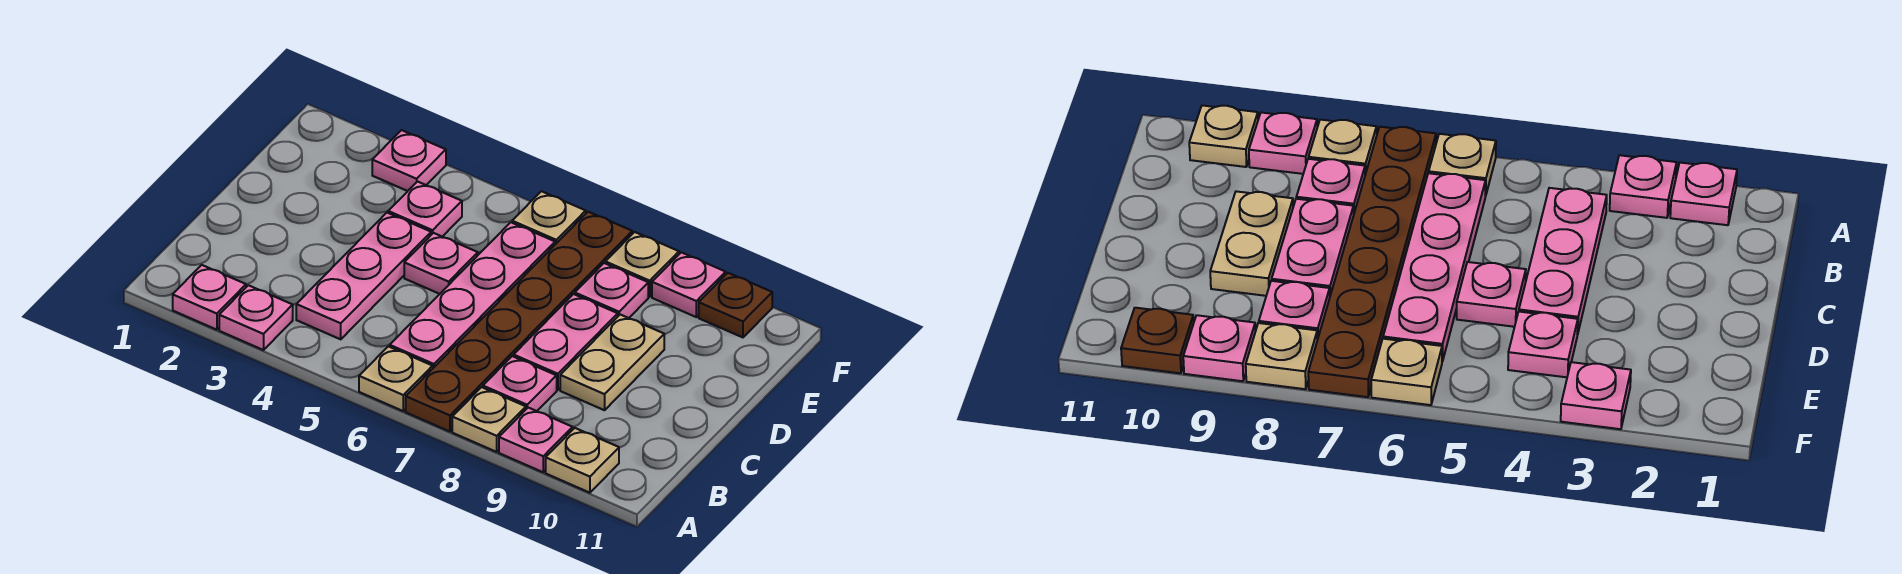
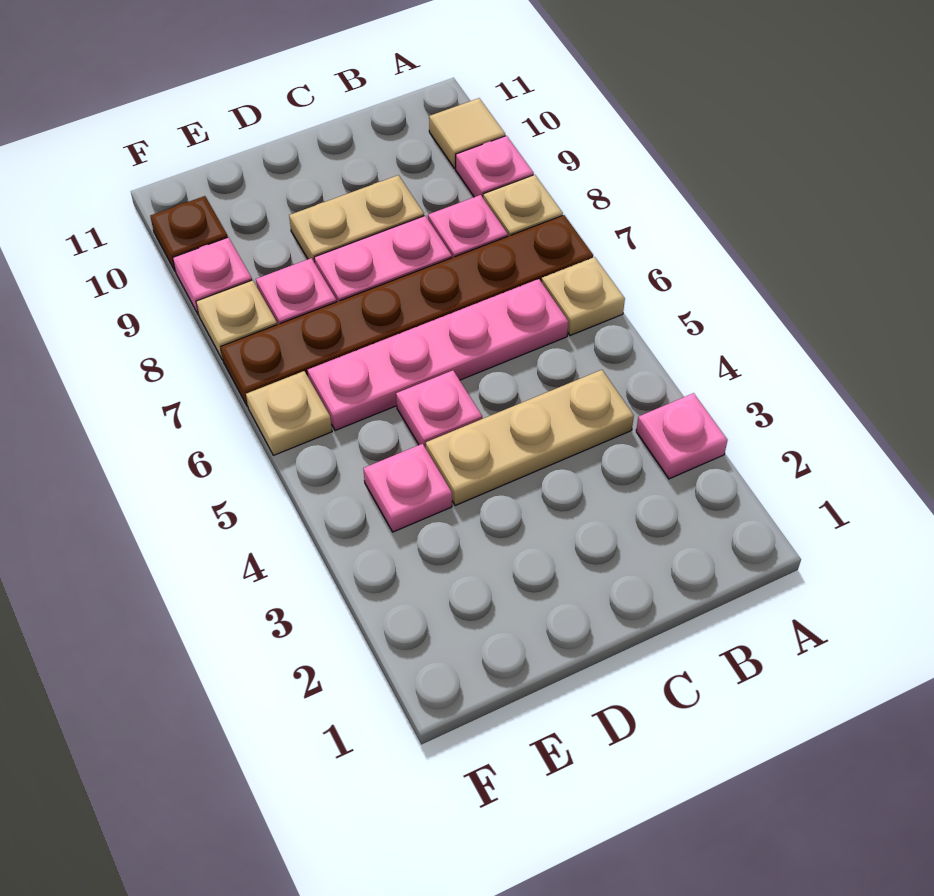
pink 1x1 plate [173,265,246,330] -> none
tan 1x1 plate [546,428,619,493] -> tan 1x1 tile [429,98,505,168]
pink 1x3 plate [296,213,431,339] -> tan 1x3 plate [426,370,634,506]
pink 1x1 plate [372,130,446,191] -> none

